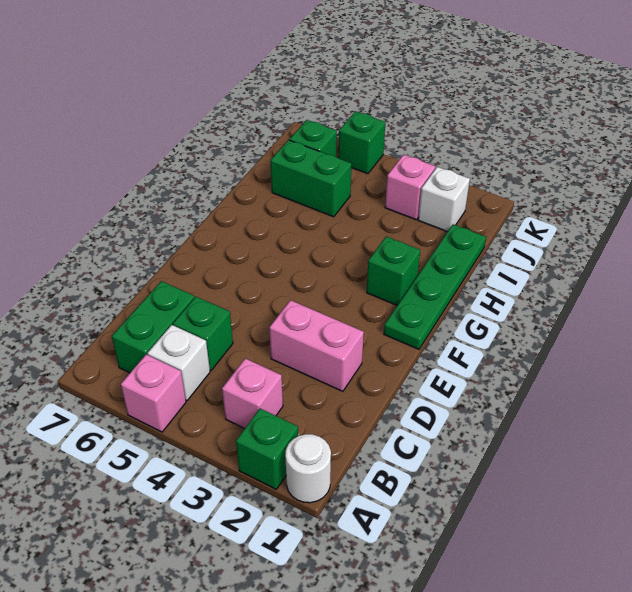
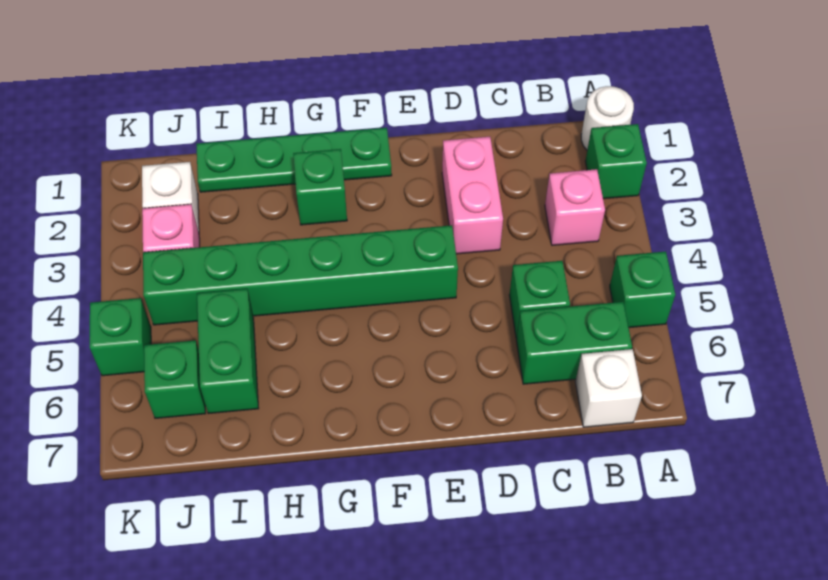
pink 1x1 brick [121,354,186,432] -> green 1x1 brick [610,251,675,328]
white 1x1 brick [147,325,210,400] -> white 1x1 brick moved to [575,349,642,427]
none -> green 1x6 brick [143,225,458,325]

